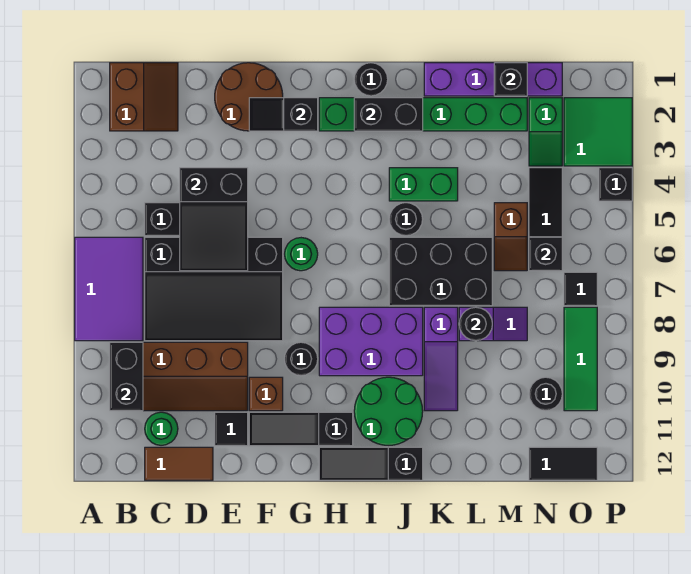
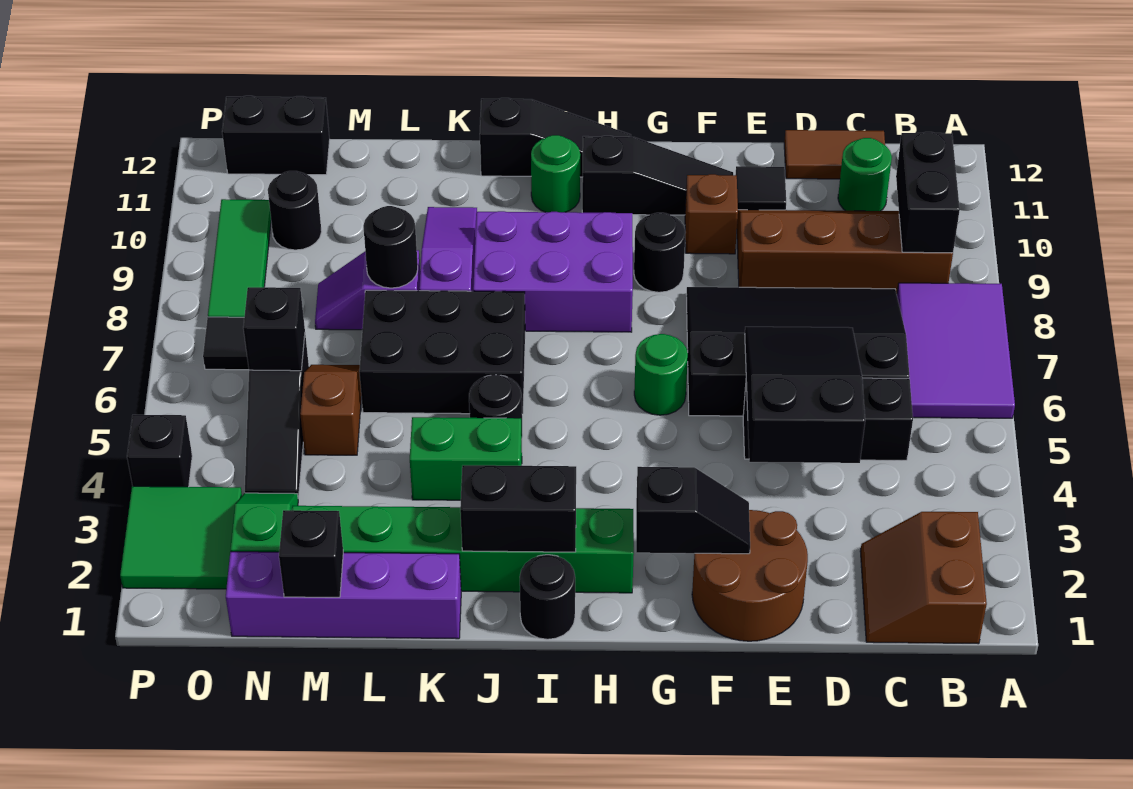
green 2x2 round brick [354,377,423,445] -> green 1x1 round brick [531,135,580,212]
black 1x2 tile [529,447,597,480] -> black 1x2 brick [222,96,330,175]

